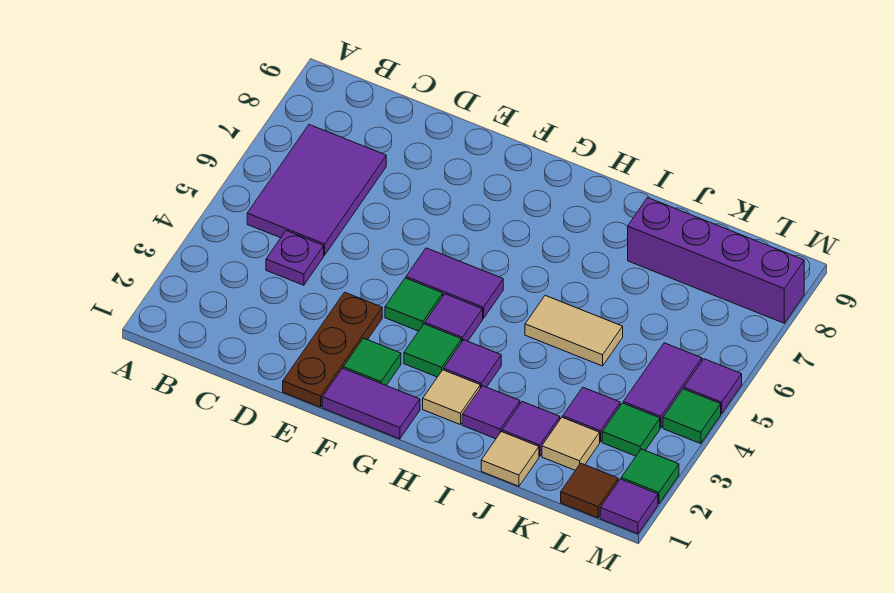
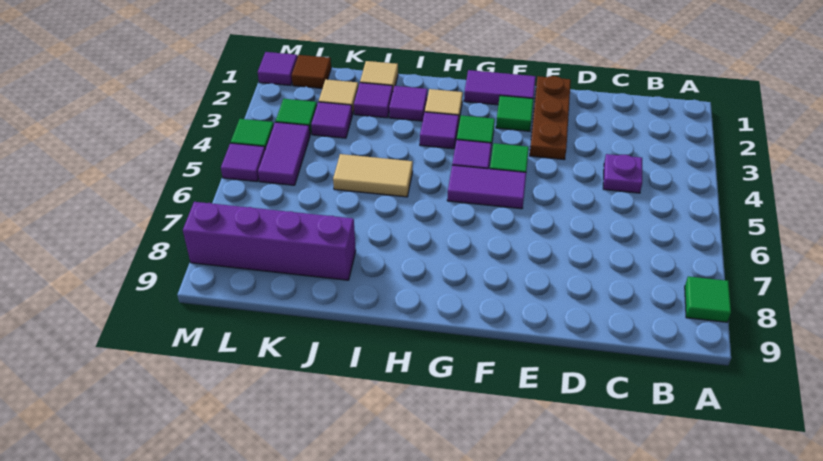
purple 2x3 tile [247,125,386,255] -> none
green 1x1 tile [621,449,679,504] -> green 1x1 tile moved to [685,276,731,322]

